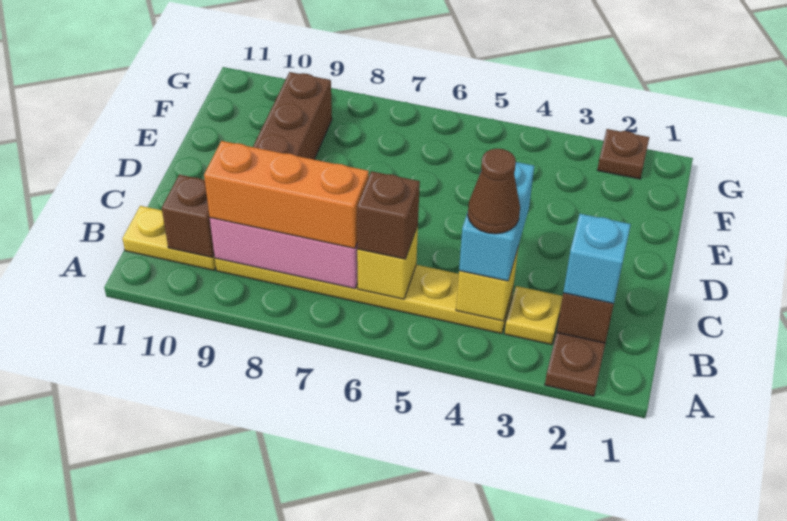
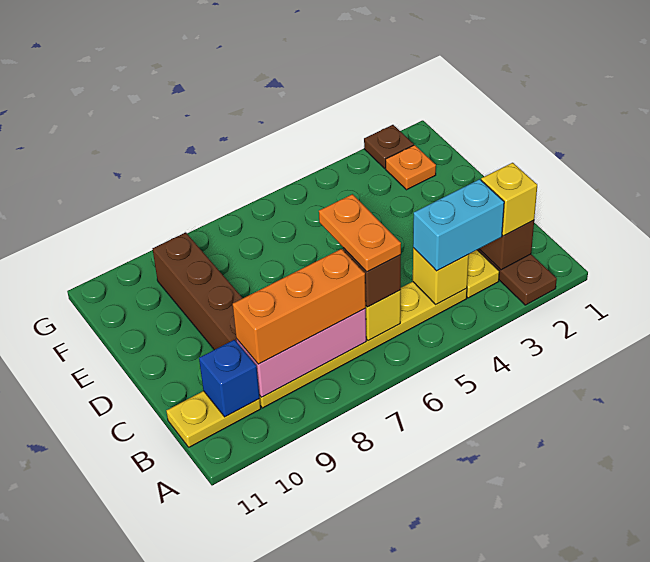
cyan 1x1 brick [563,214,631,304] -> yellow 1x1 brick [481,163,537,236]
cyan 1x2 brick [459,162,534,281] -> cyan 1x2 brick turned to [413,179,504,271]
brown 1x1 cone [468,149,520,234] -> none
none -> orange 1x2 plate [319,194,401,272]
brown 1x1 brick [162,175,214,257] -> blue 1x1 brick [199,340,260,417]
none -> orange 1x1 plate [386,145,436,190]

